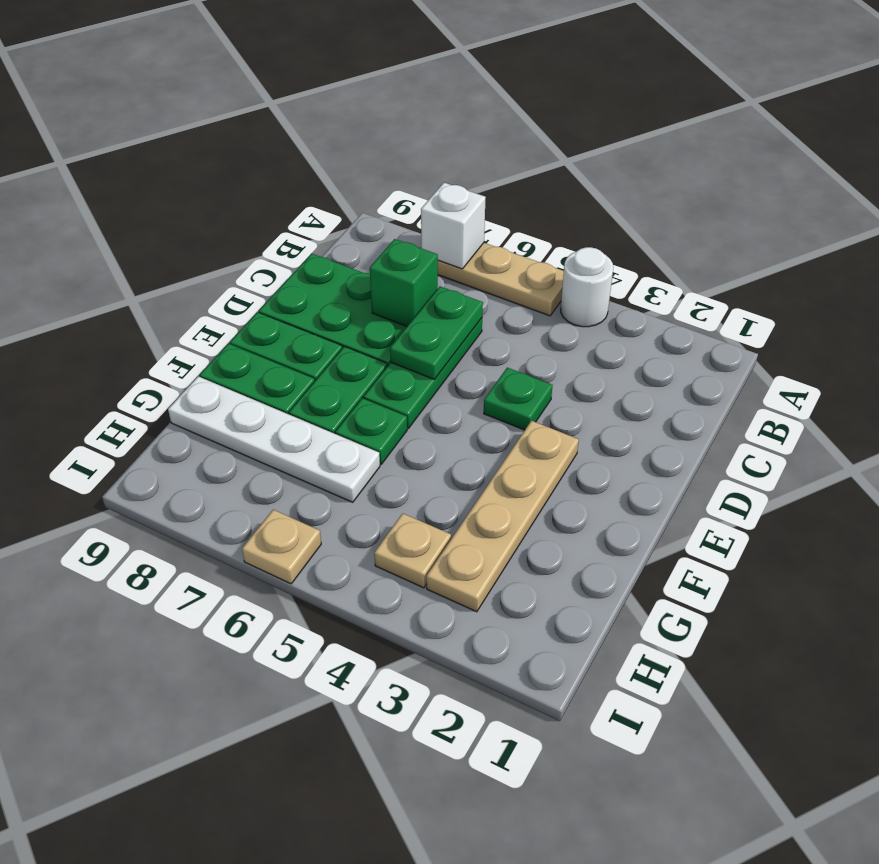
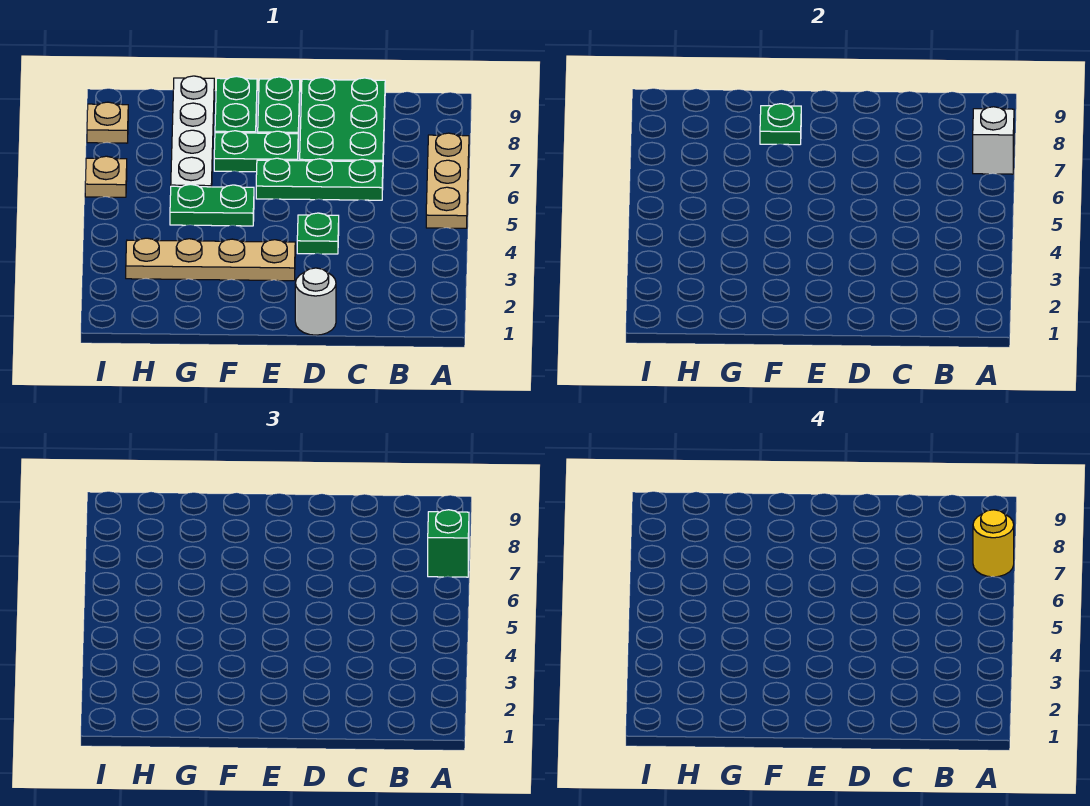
white 1x1 round brick [561,247,613,327] -> white 1x1 round brick moved to [295,268,336,335]
none -> yellow 1x1 round brick [973,510,1014,577]
green 1x2 plate [390,286,483,379] -> green 1x2 plate moved to [170,185,254,226]
green 1x1 brick [370,239,438,326] -> green 1x1 brick moved to [428,510,469,577]
green 1x1 plate [335,398,407,464] -> green 1x1 plate moved to [760,104,801,145]
tan 1x1 plate [374,513,451,588] -> tan 1x1 plate moved to [87,102,128,143]

